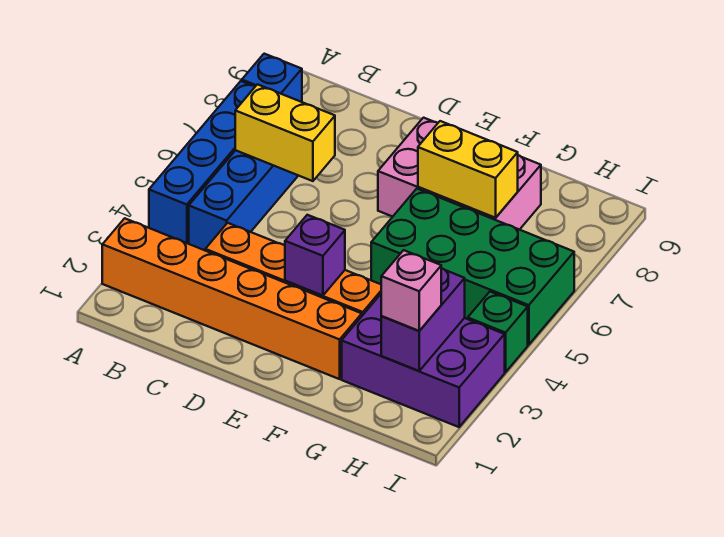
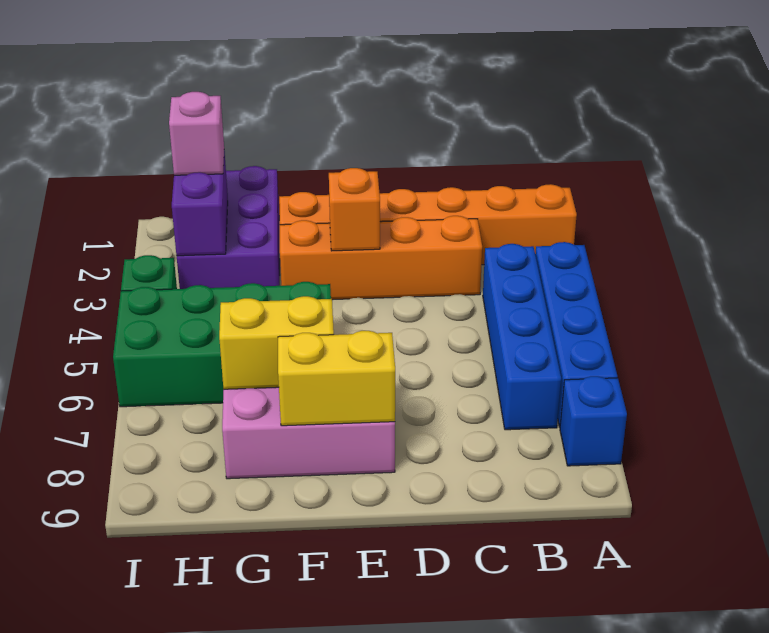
yellow 1x2 brick [235,84,335,181] -> yellow 1x2 brick moved to [278,331,395,426]
purple 1x1 brick [285,215,345,296] -> orange 1x1 brick [329,168,380,251]
purple 2x3 brick [342,294,505,427] -> purple 2x3 brick turned to [177,166,280,289]

